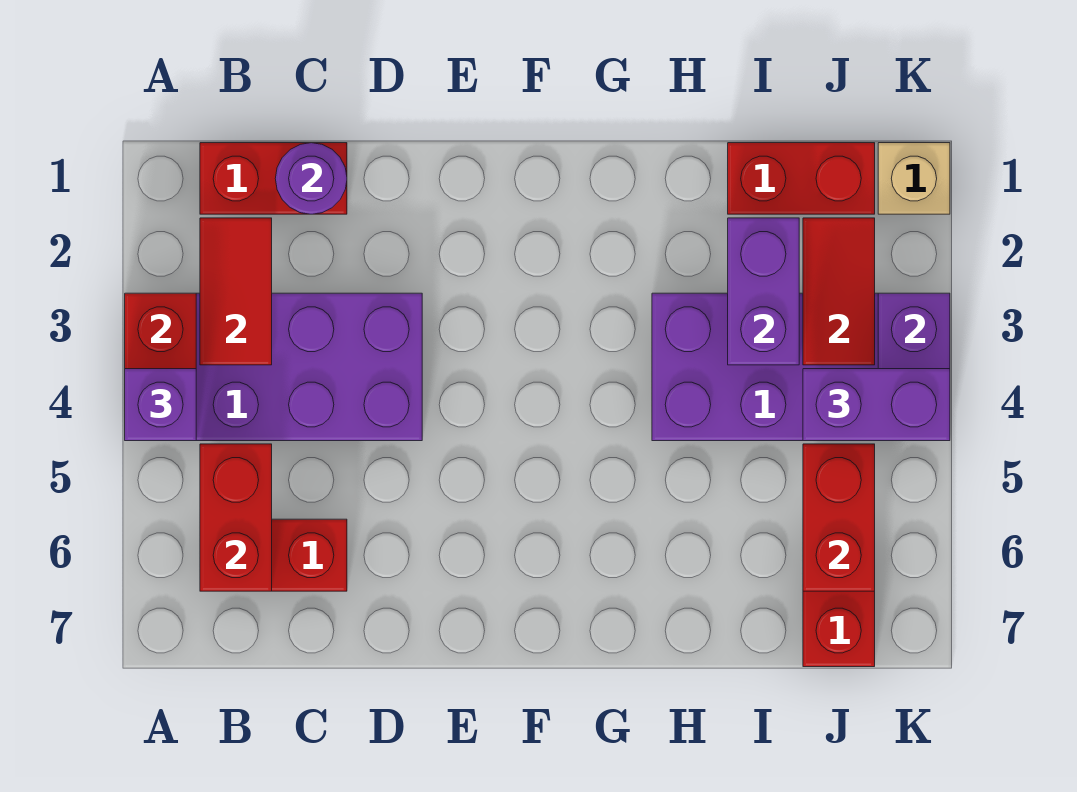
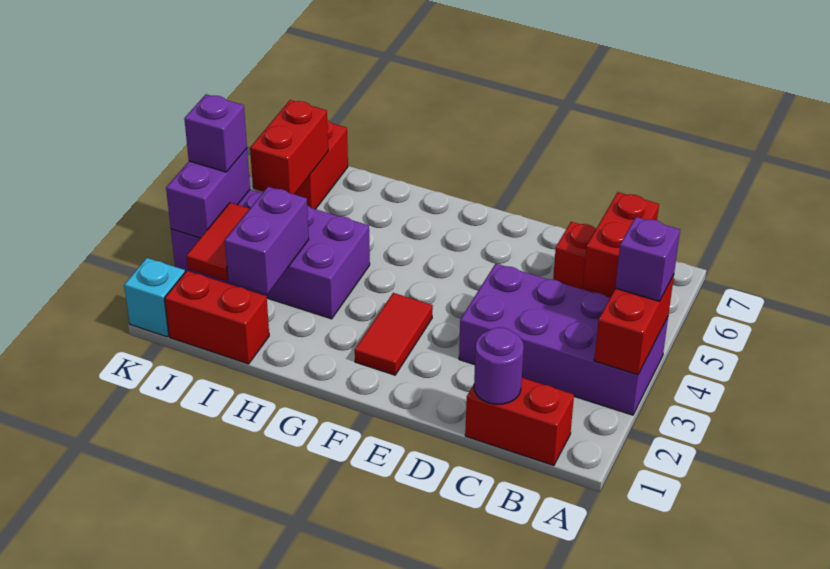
red 1x2 tile [200,218,272,365] -> red 1x2 tile moved to [355,293,433,375]
purple 1x2 brick [803,369,950,441] -> purple 1x1 brick [184,94,247,172]
tan 1x1 brick [878,143,950,214] -> cyan 1x1 brick [124,258,185,337]

